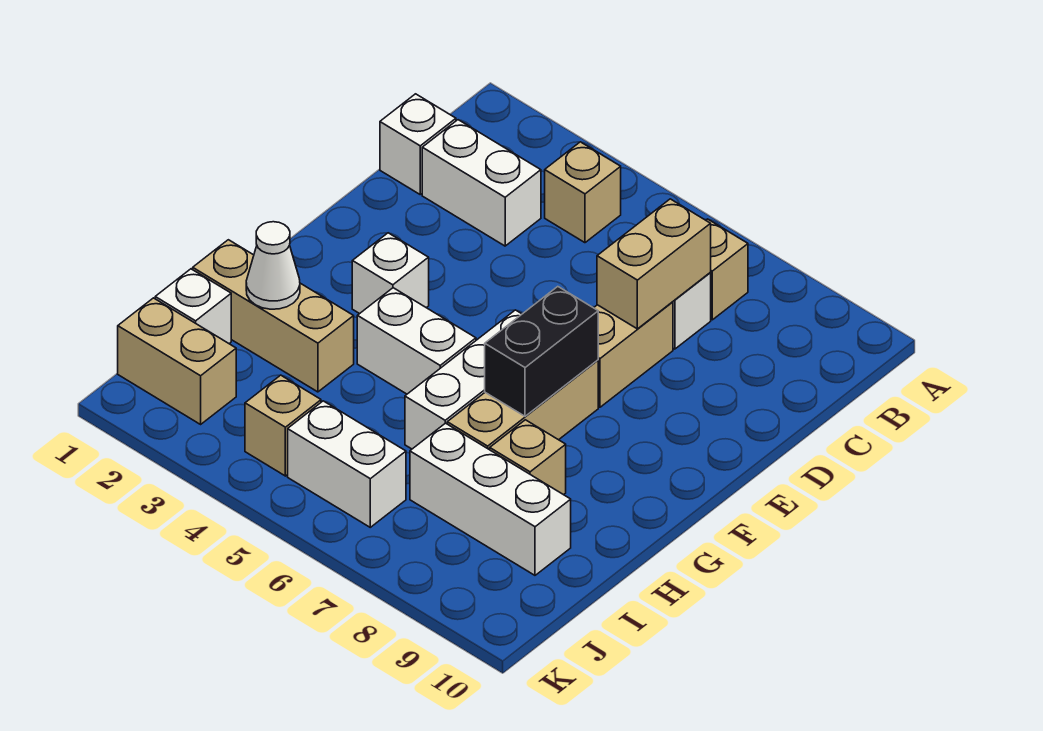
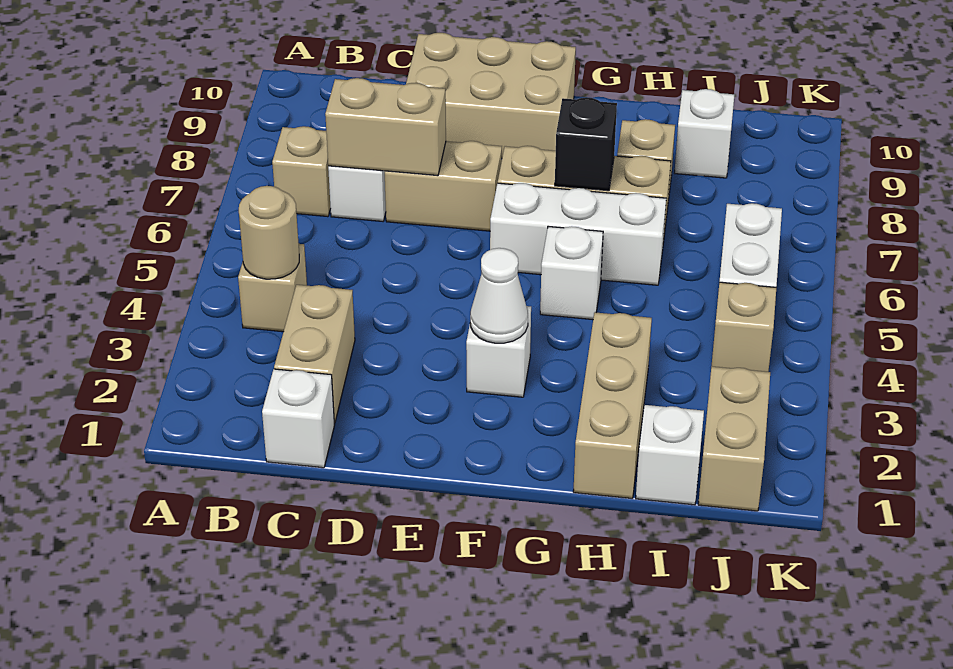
none -> tan 1x1 round brick [239,186,299,279]
white 1x2 brick [422,120,541,246] -> tan 1x2 brick [274,285,355,423]
none -> tan 2x3 brick [406,33,576,157]
black 1x2 brick [485,287,598,416] -> black 1x1 brick [555,97,617,191]
white 1x2 brick [357,288,476,394] -> white 1x1 brick [540,226,603,320]
white 1x1 cone [246,222,300,309] -> white 1x1 cone moved to [470,248,528,343]
white 1x3 brick [410,423,571,575] -> white 1x1 brick [675,89,734,178]

